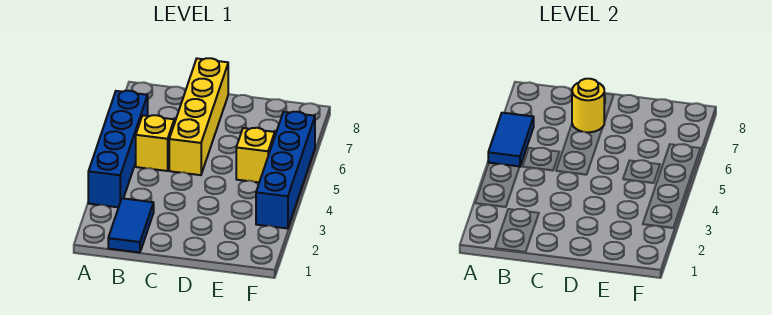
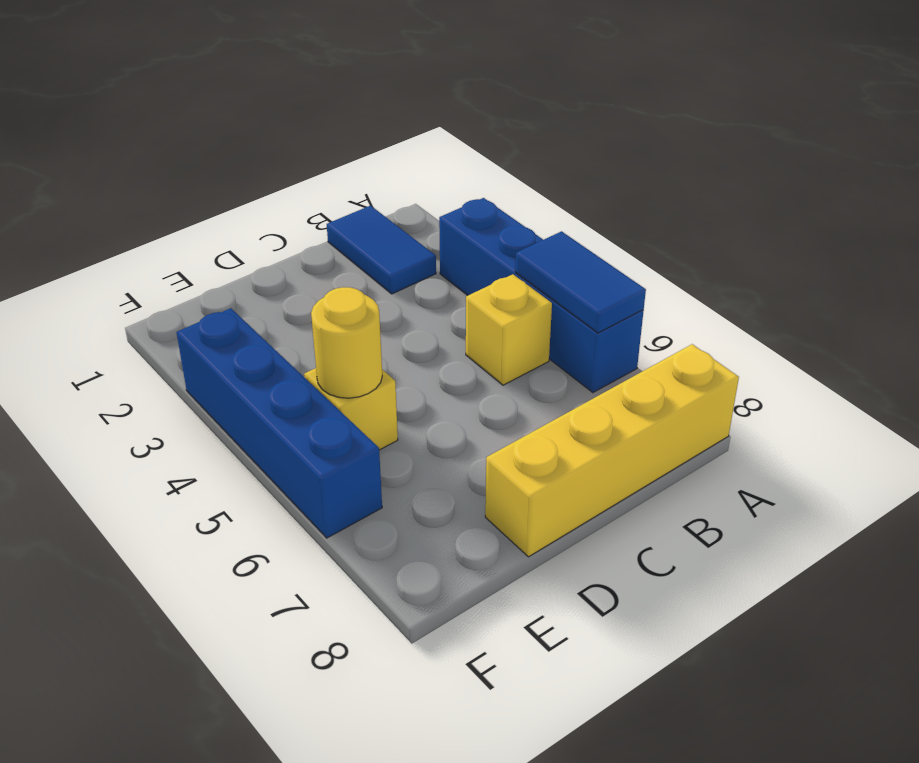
yellow 1x4 brick [169,58,228,175] -> yellow 1x4 brick turned to [485,344,739,557]
yellow 1x1 round brick [572,79,604,132] -> yellow 1x1 round brick moved to [311,287,382,398]

